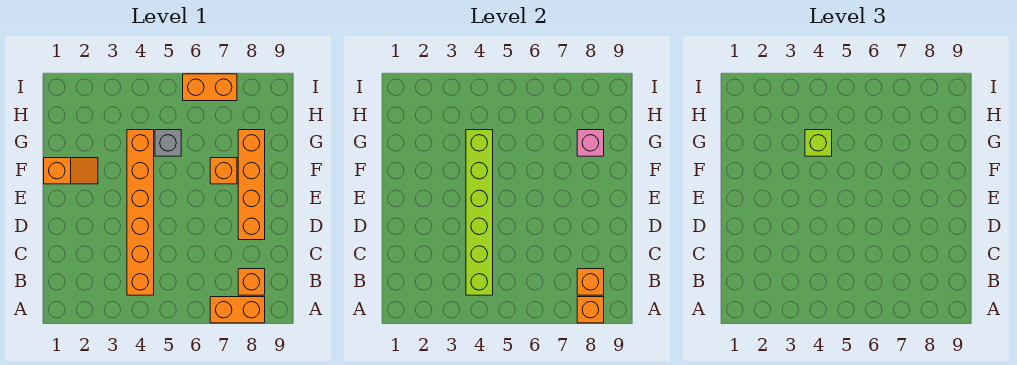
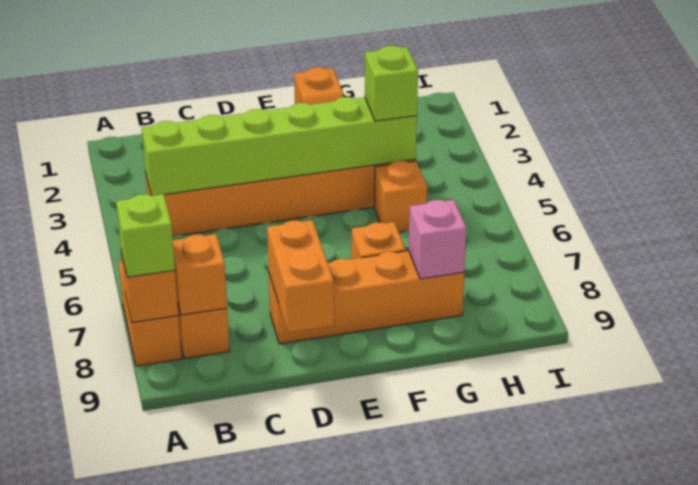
none -> lime 1x1 brick [116,194,175,277]
grey 1x1 brick [155,130,181,156] -> orange 1x1 brick [374,161,427,232]
orange 1x2 brick [183,74,237,101] -> orange 1x2 brick moved to [267,220,334,332]

